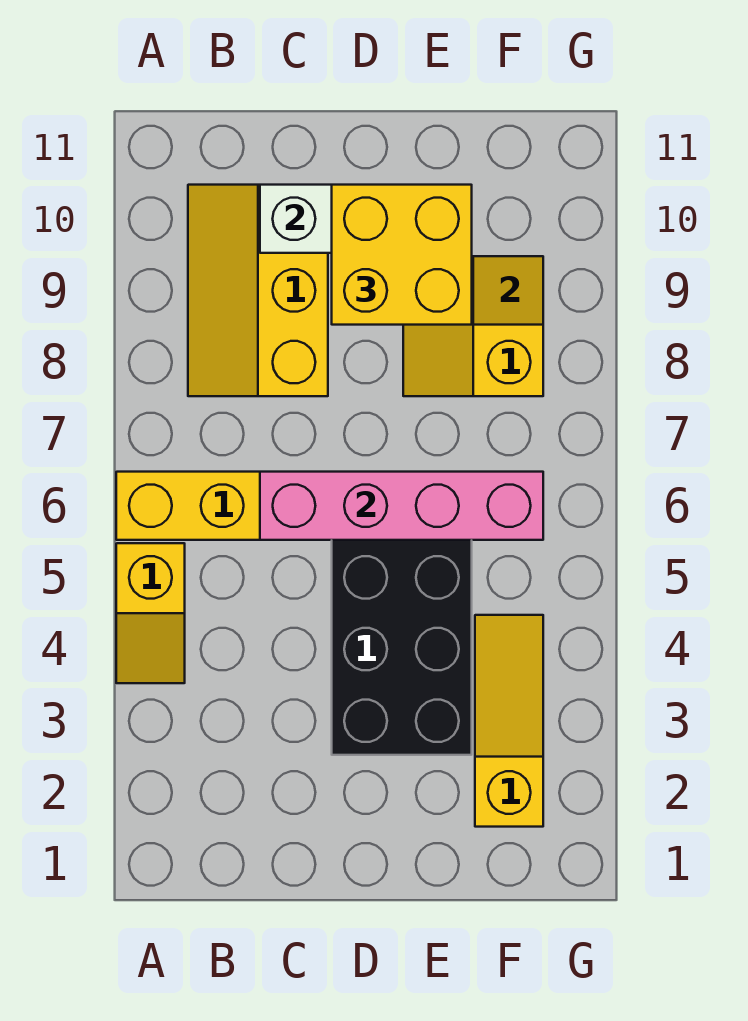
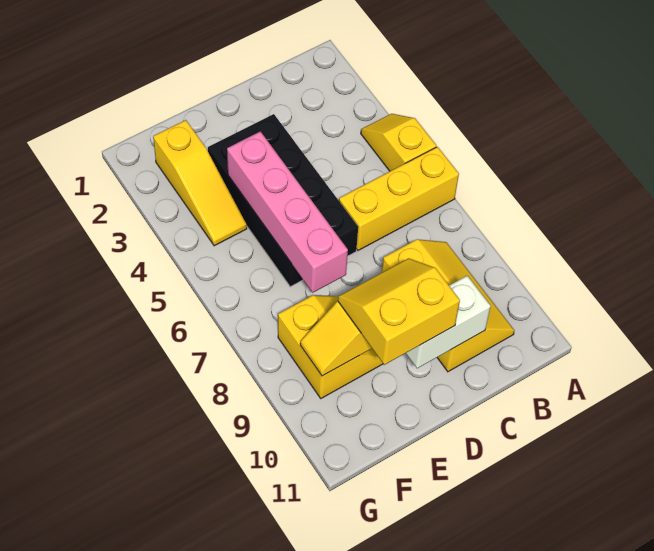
pink 1x4 brick [260,472,543,540] -> pink 1x4 brick turned to [227,131,348,293]
yellow 2x2 brick [332,185,472,325] -> yellow 2x2 slope [338,258,460,365]

